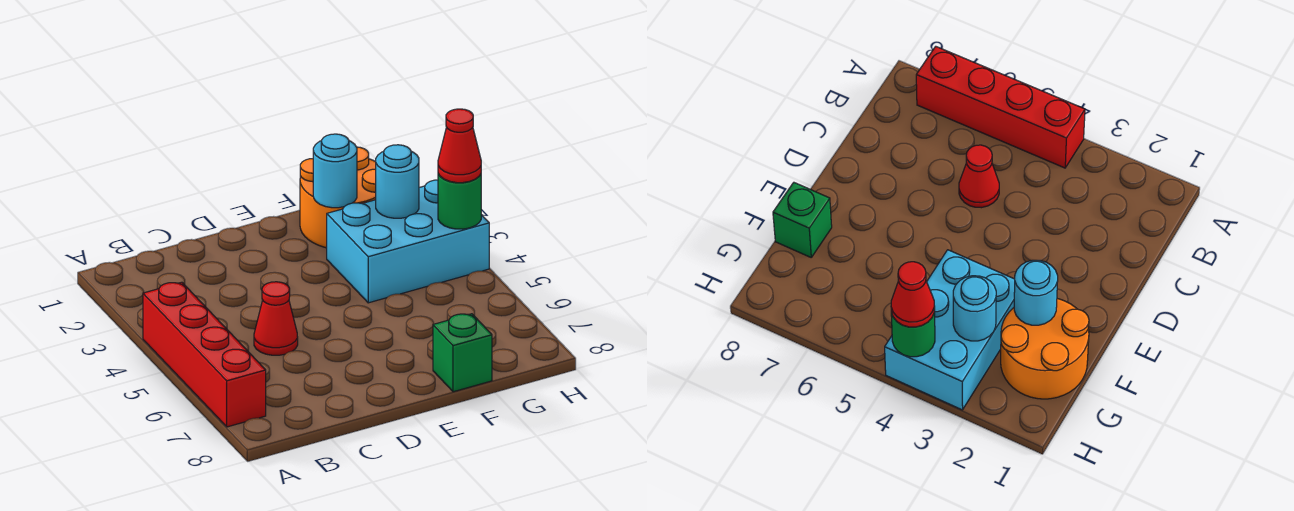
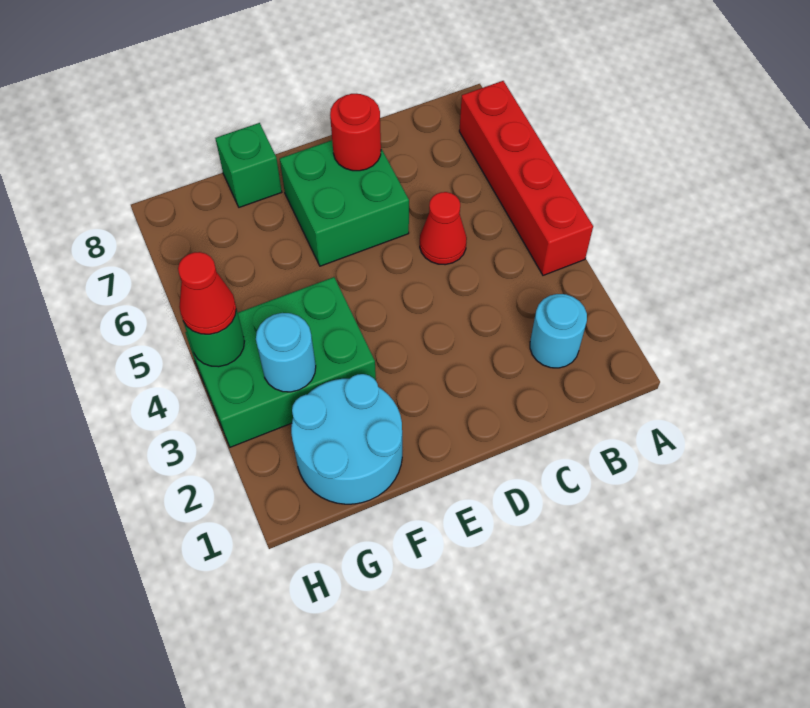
none -> green 2x2 brick [280,140,409,266]
none -> red 1x1 round brick [330,94,381,171]
orange 2x2 round brick [300,147,376,248] -> cyan 2x2 round brick [291,374,402,504]
cyan 1x1 round brick [313,134,357,208] -> cyan 1x1 round brick moved to [530,294,587,368]
cyan 2x3 brick [327,180,489,303] -> green 2x3 brick [185,277,376,447]

